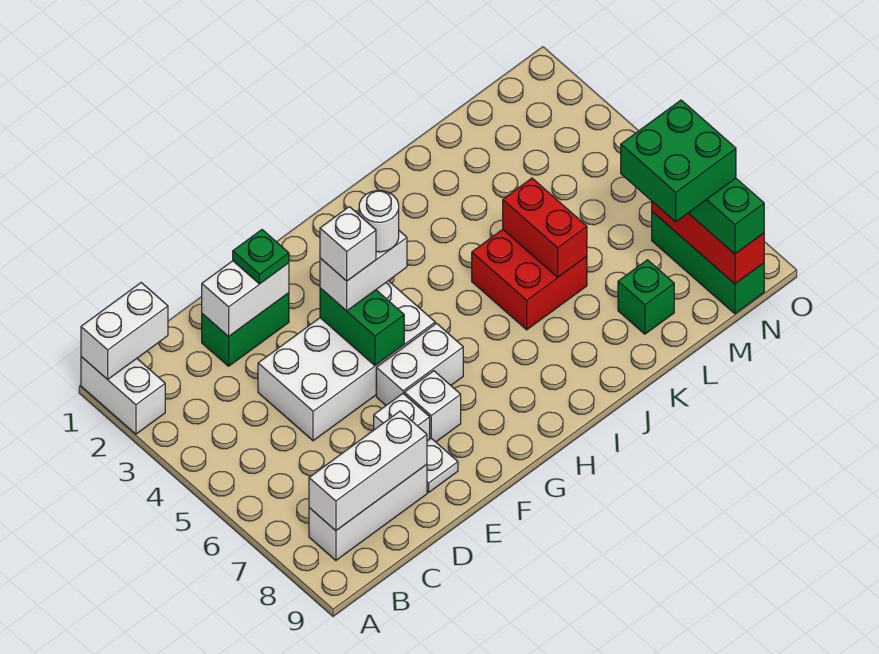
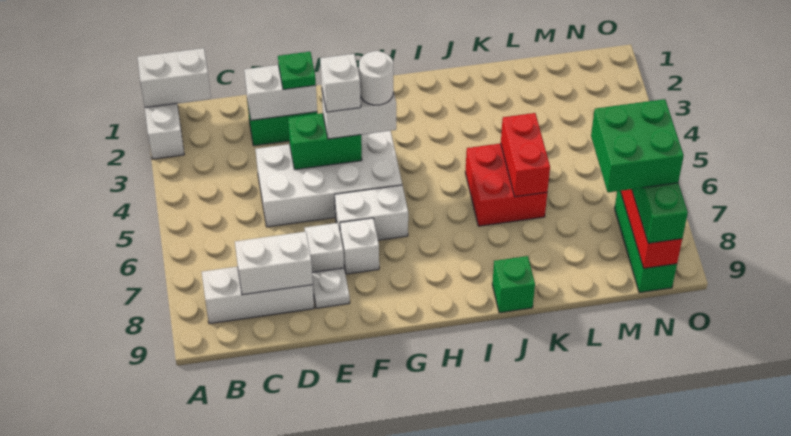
white 1x3 brick [309,411,427,531] -> white 1x2 brick [235,232,313,295]
green 1x2 brick [320,288,404,366] -> green 1x2 brick turned to [288,113,362,170]
green 1x1 brick [618,260,674,334] -> green 1x1 brick moved to [492,256,535,313]

